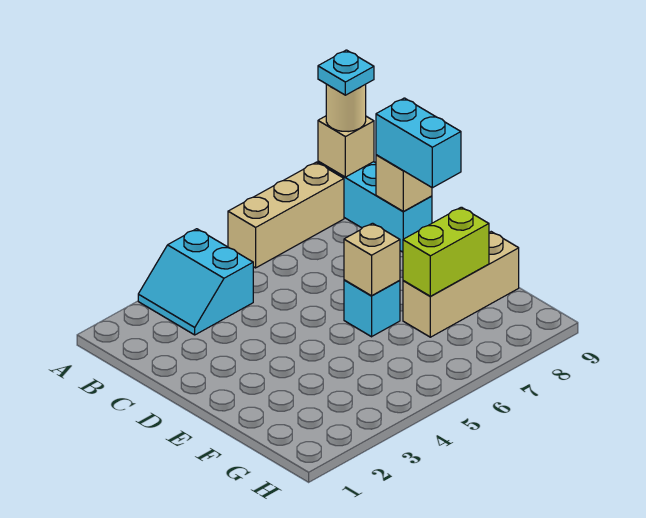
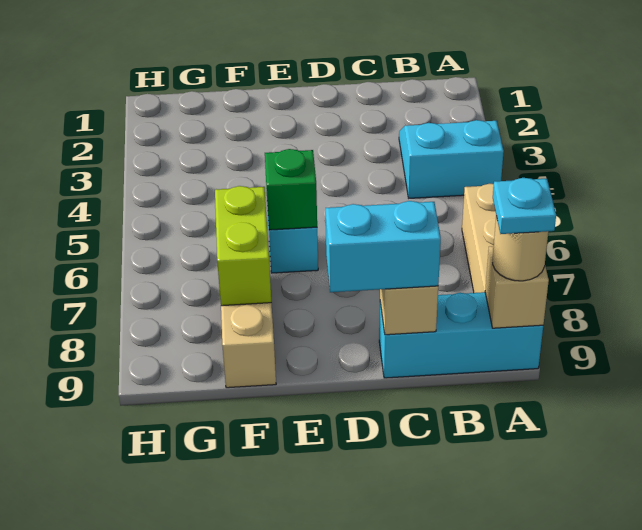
tan 1x1 brick [344,223,400,296] -> green 1x1 brick [265,149,317,230]

